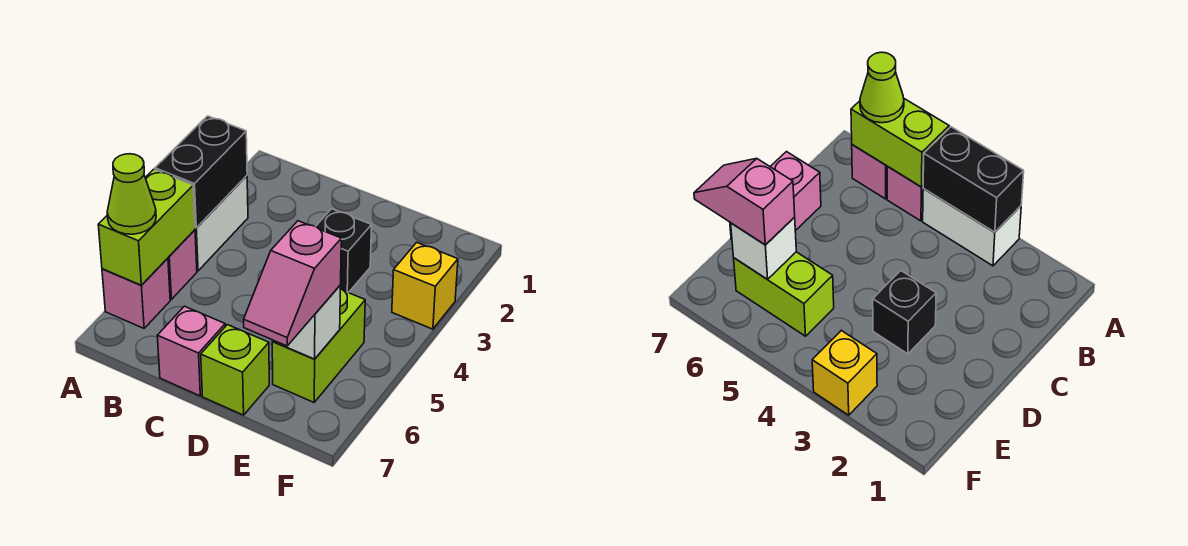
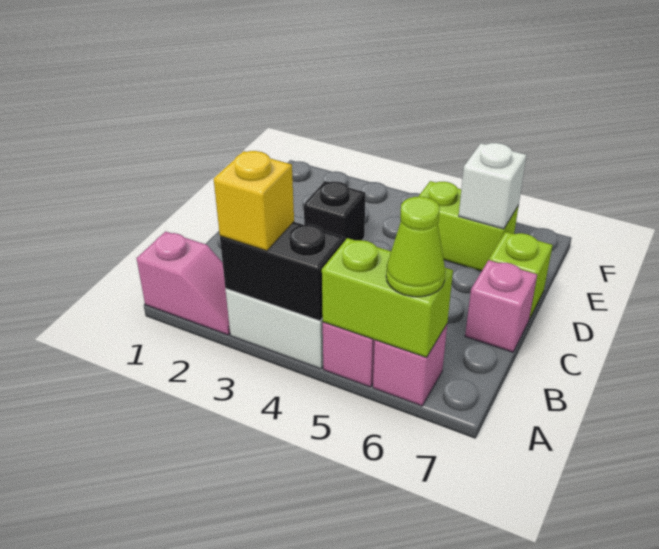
pink 1x2 slope [244,221,341,346] -> pink 1x2 slope moved to [136,231,230,335]
yellow 1x1 brick [392,242,458,329] -> yellow 1x1 brick moved to [214,151,294,251]

